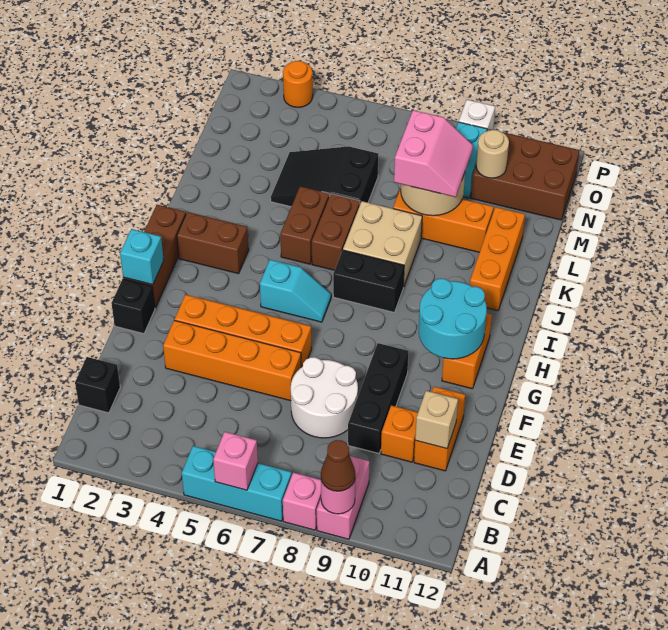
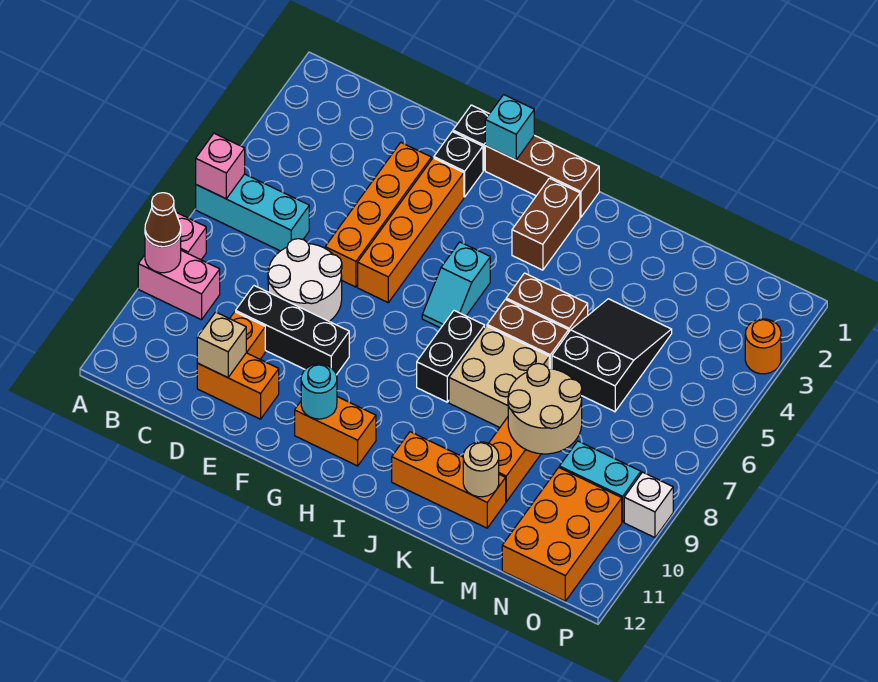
cyan 1x3 brick [182,446,292,521] -> cyan 1x3 brick turned to [196,174,309,251]
black 1x1 brick [75,357,120,413] -> black 1x1 brick moved to [434,132,483,197]
cyan 2x2 round brick [419,279,487,359] -> cyan 1x1 round brick [301,364,337,419]
pink 2x2 slope [394,110,473,197] -> none
brown 2x3 brick [471,129,579,220] -> orange 2x3 brick [502,468,622,601]
tan 1x1 round brick [476,130,509,178] -> tan 1x1 round brick moved to [463,442,499,497]

